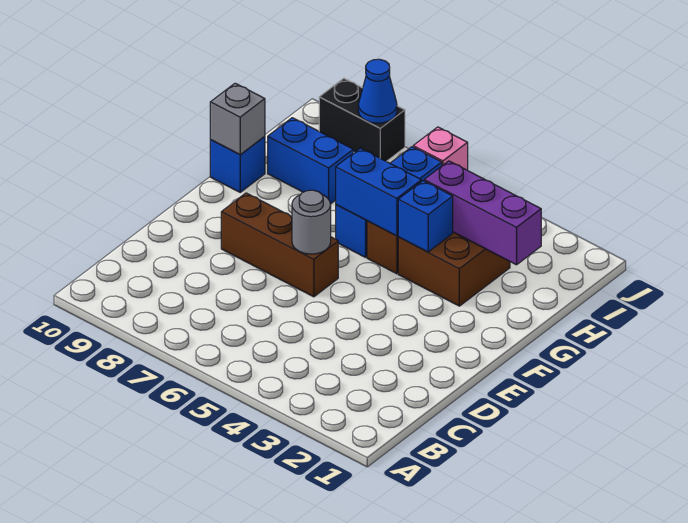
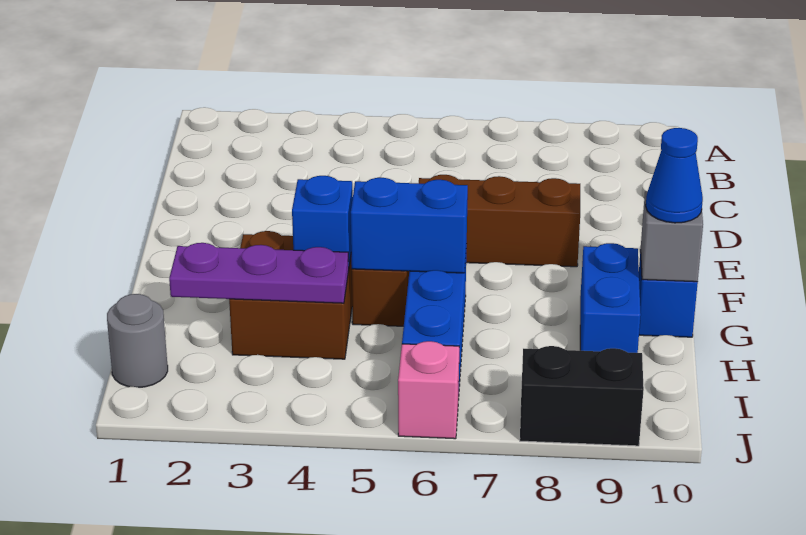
grey 1x1 round brick [292,190,331,254] -> grey 1x1 round brick moved to [107,294,168,387]
purple 1x3 brick [424,161,541,265] -> purple 1x3 plate [169,243,349,303]
blue 1x2 brick [268,118,353,204] -> blue 1x2 brick turned to [580,243,641,353]
blue 1x1 cone [358,59,397,123] -> blue 1x1 cone moved to [646,128,703,223]

